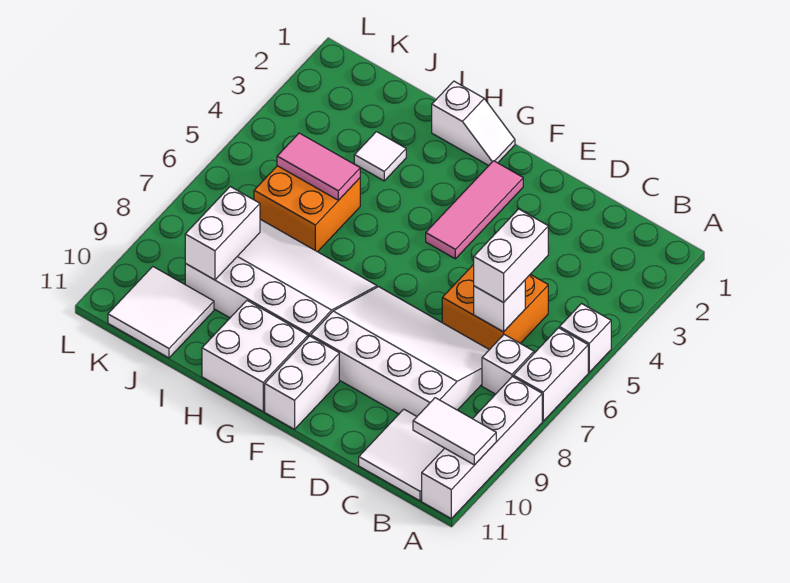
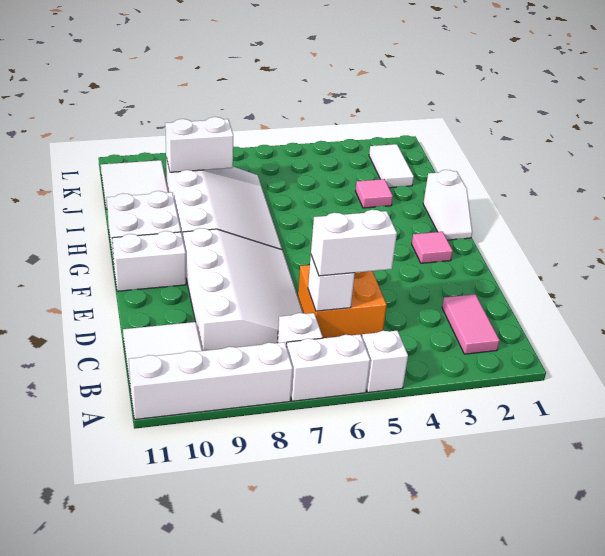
white 1x2 tile [413,398,496,465] -> white 1x2 tile moved to [369,144,414,188]
pink 1x3 tile [426,161,523,259] -> pink 1x1 tile [412,232,453,263]
white 1x1 tile [354,132,406,181] -> pink 1x1 tile [355,179,393,208]
orange 2x2 brick [254,166,360,252] -> none
pink 1x2 tile [277,133,360,200] -> pink 1x2 tile moved to [442,294,500,354]

